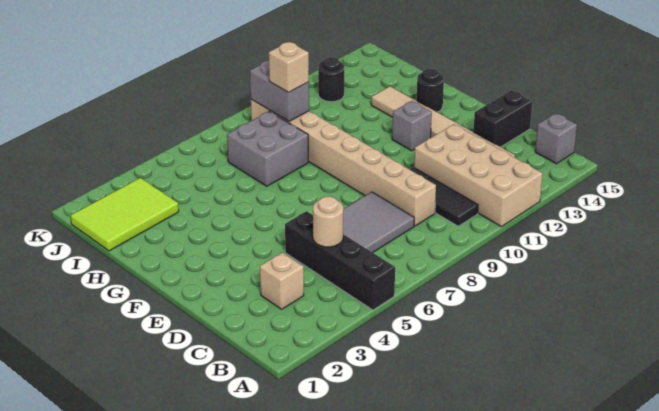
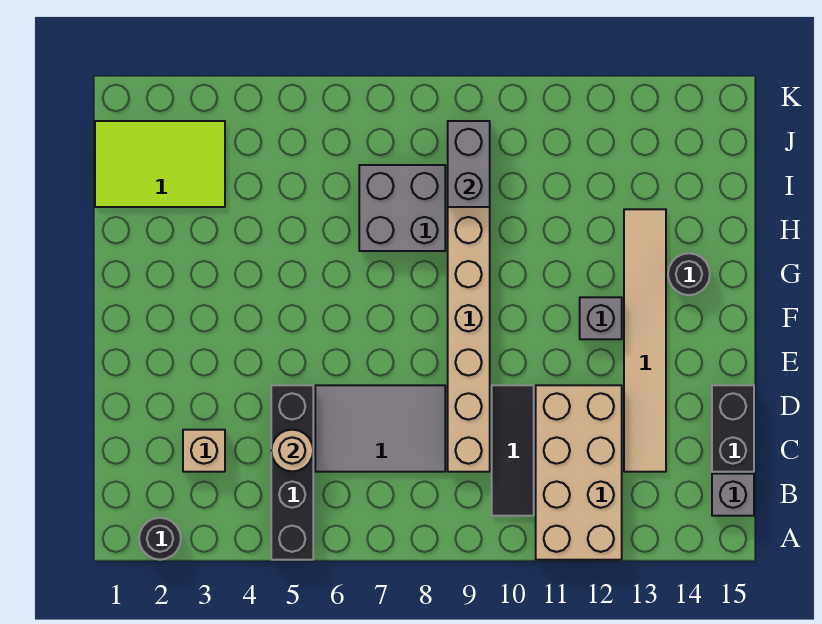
black 1x2 brick [473,90,532,147] -> black 1x2 brick turned to [712,385,754,472]
tan 1x1 brick [269,42,309,92] -> none
black 1x1 round brick [318,57,344,102] -> black 1x1 round brick moved to [139,518,181,560]

